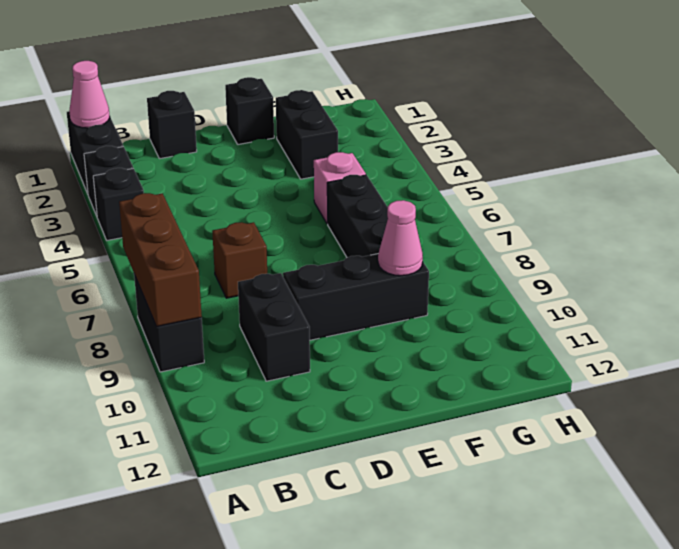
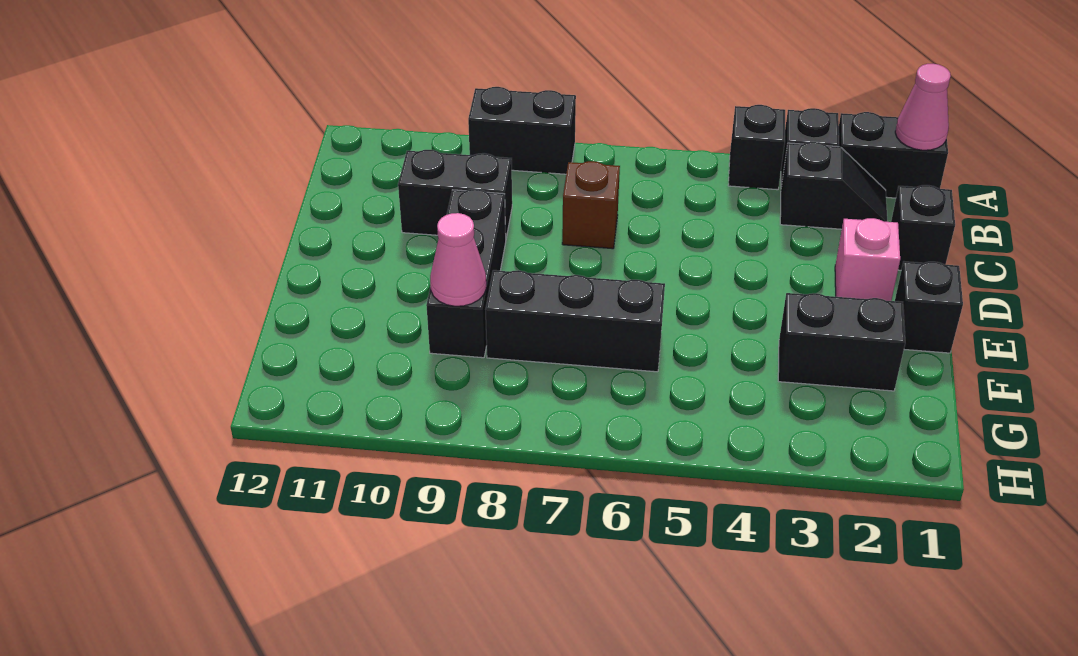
brown 1x3 brick [119,193,202,327] -> none
none -> black 1x2 slope [780,142,887,229]
pink 1x1 brick [314,152,366,224] -> pink 1x1 brick moved to [835,218,900,301]

